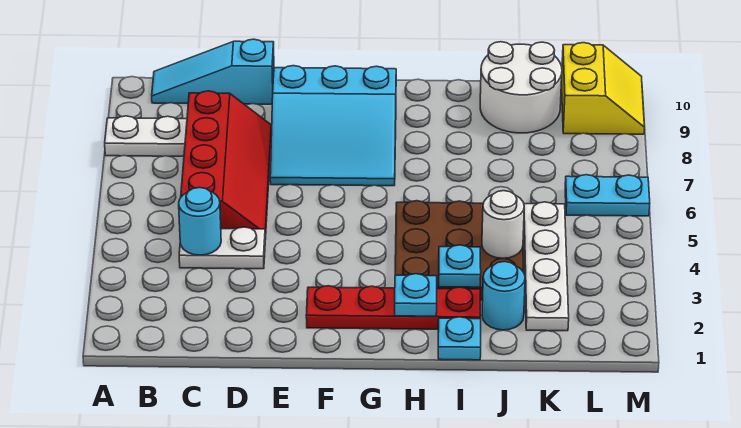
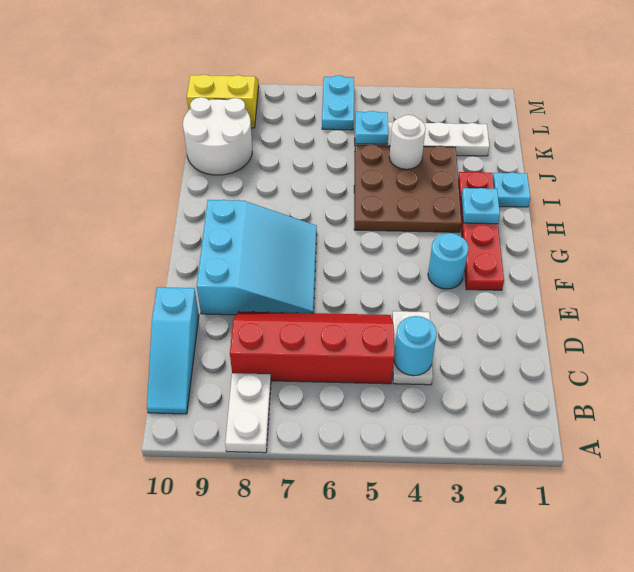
cyan 1x1 plate [439,245,481,287] -> cyan 1x1 plate moved to [355,111,388,144]
cyan 1x1 round brick [482,262,525,330] -> cyan 1x1 round brick moved to [428,233,469,289]

